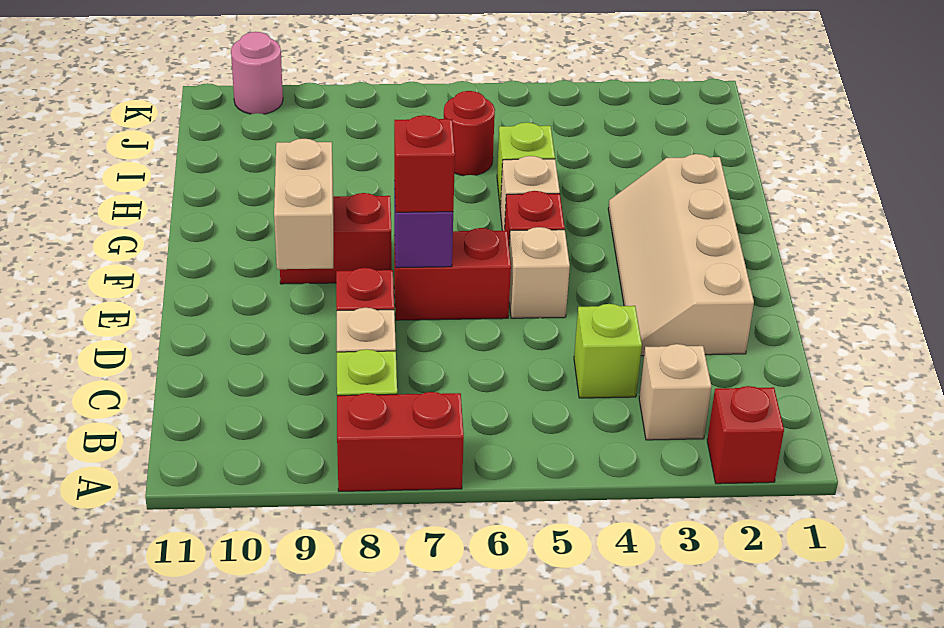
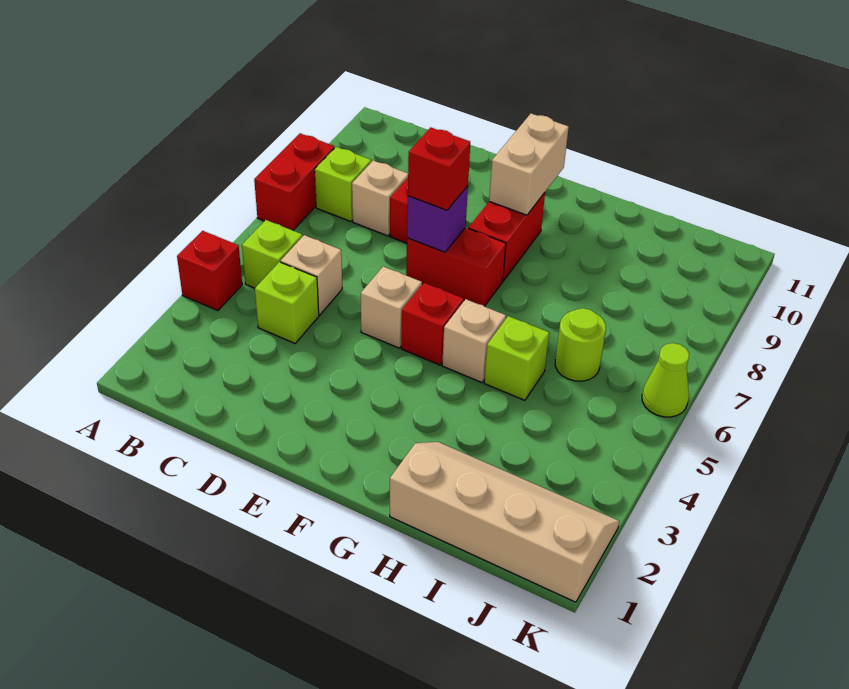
red 1x1 brick [707,386,784,484] -> red 1x1 brick moved to [177,231,242,311]
tan 1x1 brick [639,344,711,440] -> tan 1x1 brick moved to [281,235,342,315]
none -> lime 1x1 brick [242,220,302,288]
tan 2x4 slope [608,154,754,356] -> tan 2x4 slope moved to [390,442,619,602]
red 1x2 brick [394,228,511,320] -> red 1x2 brick turned to [406,228,506,306]
tan 1x2 brick [274,139,333,269] -> tan 1x2 brick turned to [489,114,569,215]
red 1x1 round brick [444,91,495,176] -> lime 1x1 round brick [555,308,606,381]
none -> lime 1x1 cone [642,343,689,417]
pink 1x1 round brick [231,32,283,114] -> none

